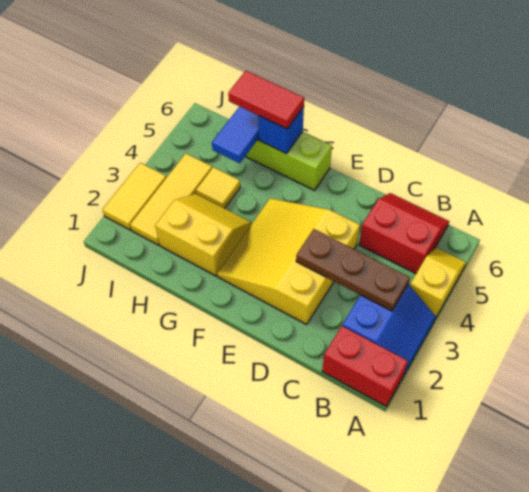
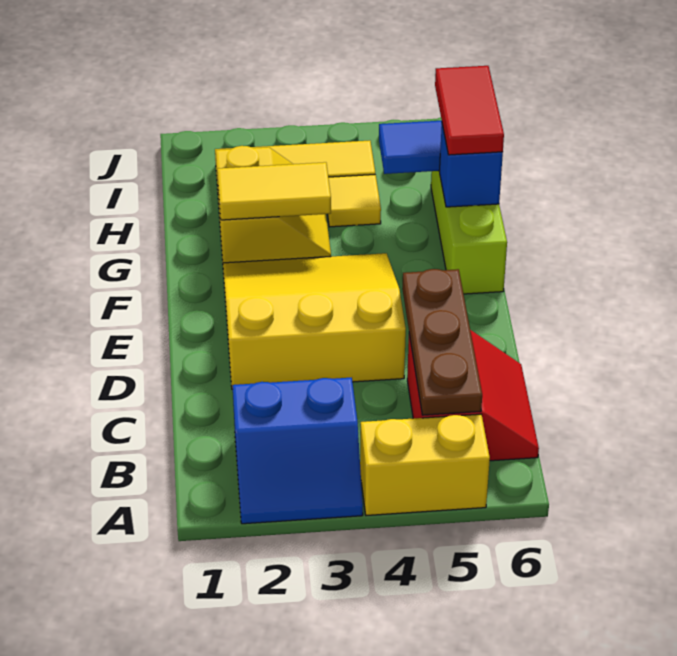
red 1x2 brick [322,326,408,406] -> none
yellow 1x2 slope [410,248,466,317] -> yellow 1x2 brick [360,414,490,516]
brown 1x3 plate [296,229,410,311] -> brown 1x3 plate moved to [402,269,482,415]
yellow 1x2 tile [103,163,166,230] -> yellow 1x2 tile moved to [217,162,331,220]

